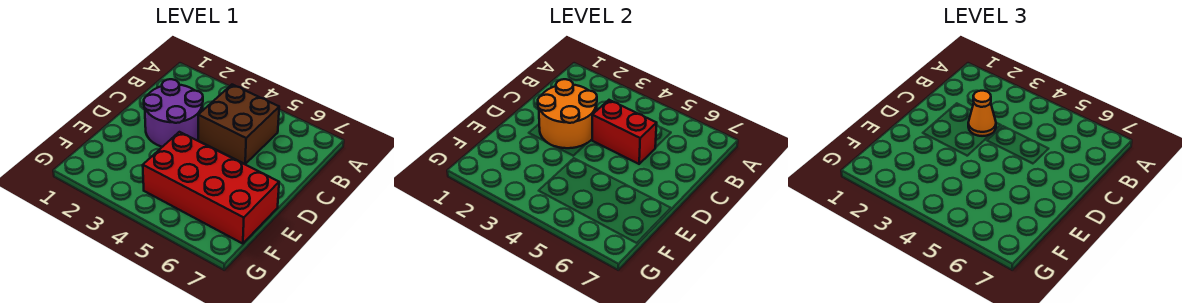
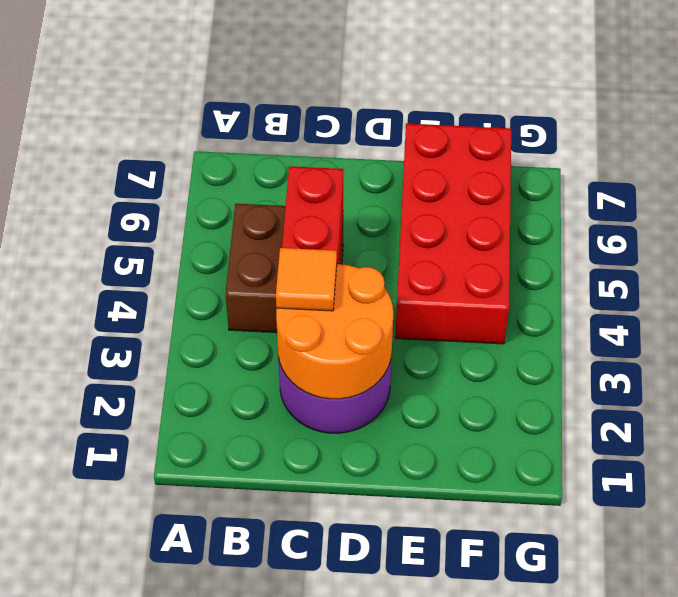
orange 1x1 cone [968,91,996,136] -> orange 1x1 tile [276,248,337,311]

